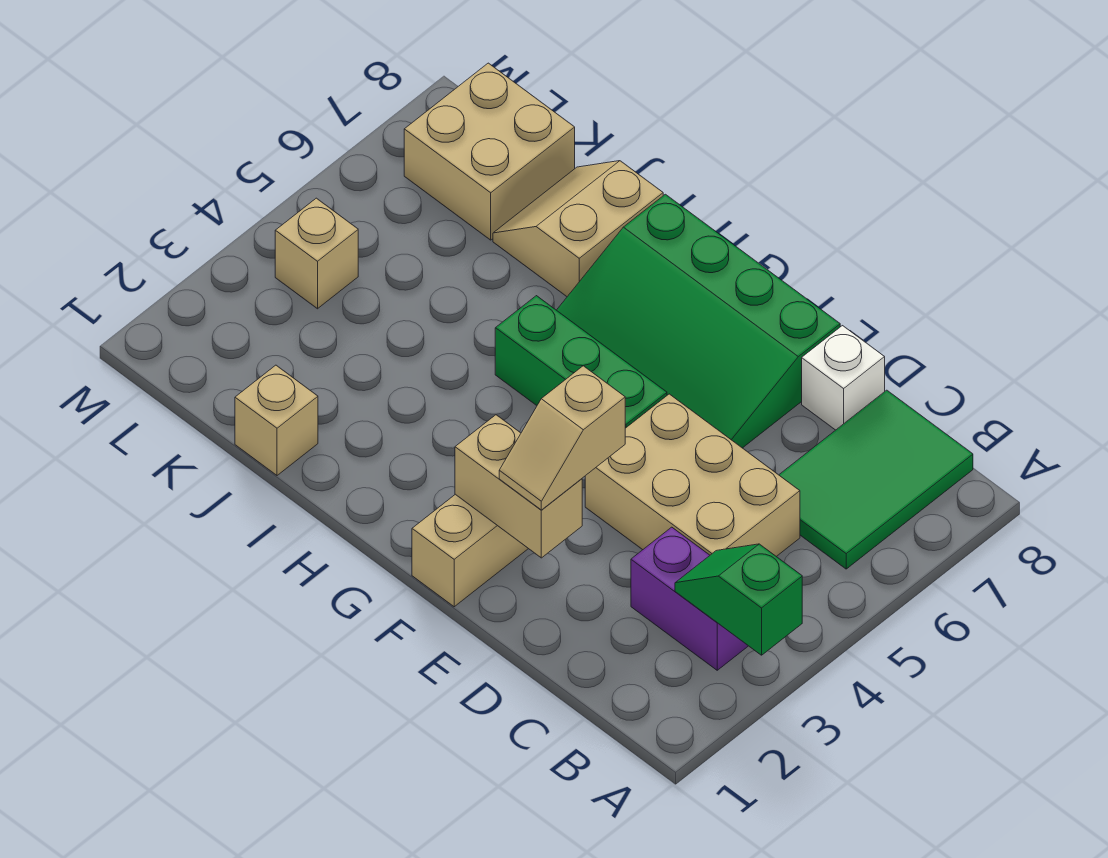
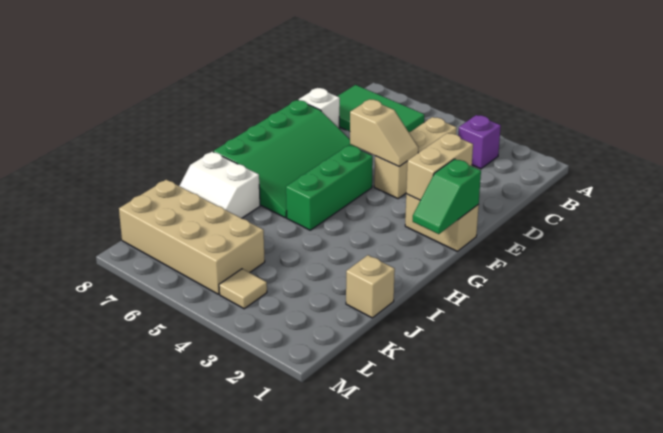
green 1x2 slope [675,544,802,655] -> green 1x2 slope moved to [413,159,481,234]
purple 1x2 brick [631,527,748,670] -> purple 1x1 brick [458,115,501,169]
tan 2x3 brick [585,394,800,557] -> tan 1x3 brick [374,117,457,198]
tan 1x2 slope [499,366,625,510] -> tan 1x2 slope moved to [350,99,418,166]
tan 2x2 slope [493,161,663,296] -> white 2x2 slope [179,152,260,218]
tan 2x2 brick [404,63,575,240] -> tan 2x4 brick [119,180,265,294]
tan 1x1 brick [275,198,358,309] -> tan 1x1 tile [219,269,267,309]

